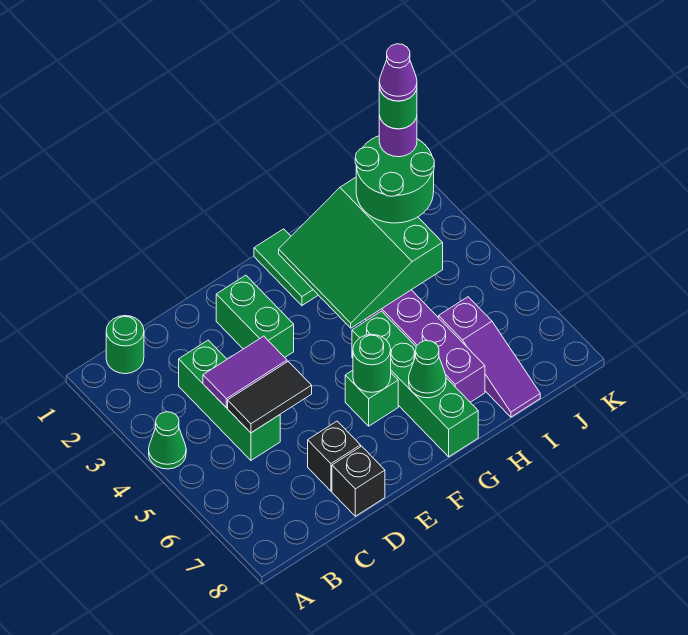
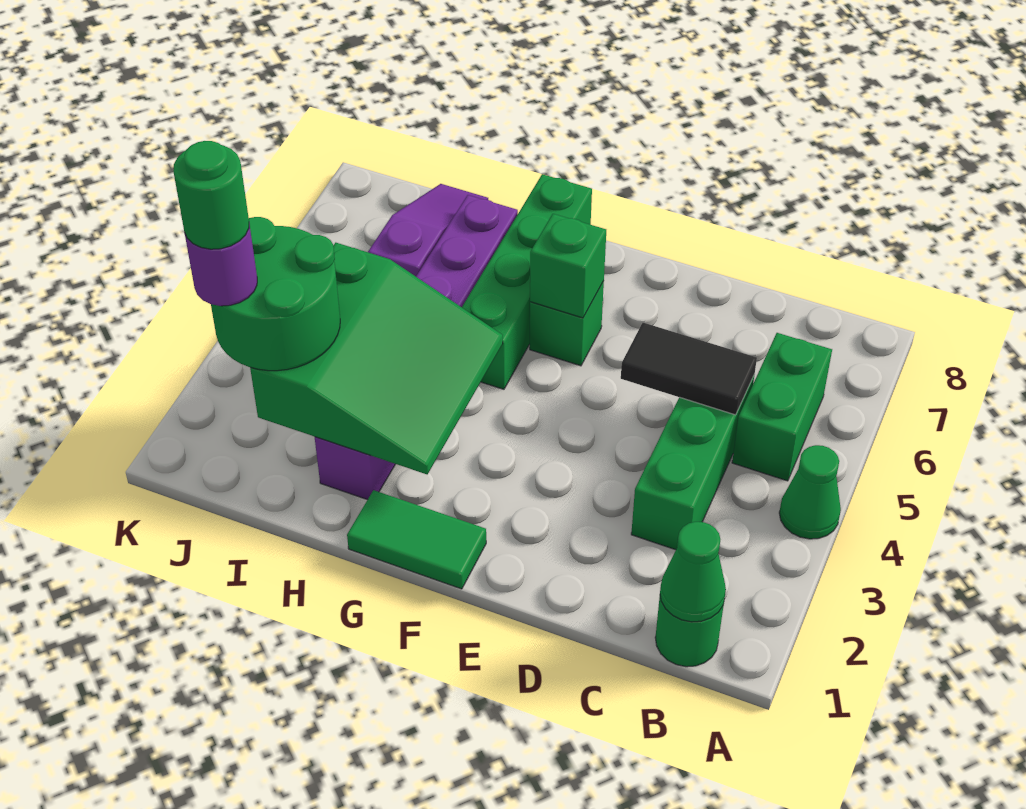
purple 1x2 tile [203,336,287,408] -> none
black 1x1 brick [308,421,361,491] -> none
black 1x1 brick [332,446,385,516] -> none
green 1x2 brick [216,275,294,357] -> green 1x2 brick moved to [732,333,832,481]
green 1x1 round brick [353,334,391,392] -> green 1x1 brick [530,214,606,318]
green 1x2 tile [254,229,318,305] -> green 1x2 tile turned to [347,490,486,589]
green 1x1 cone [409,341,446,398] -> green 1x1 cone moved to [660,522,726,622]
purple 1x1 cone [379,44,417,101] -> none

